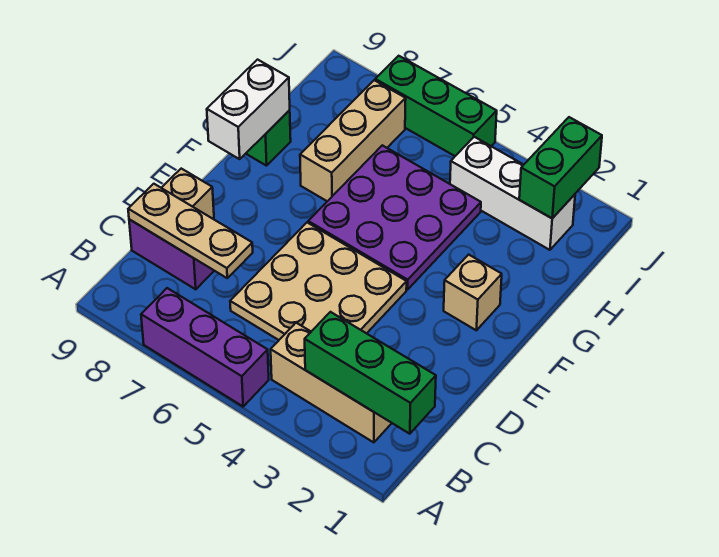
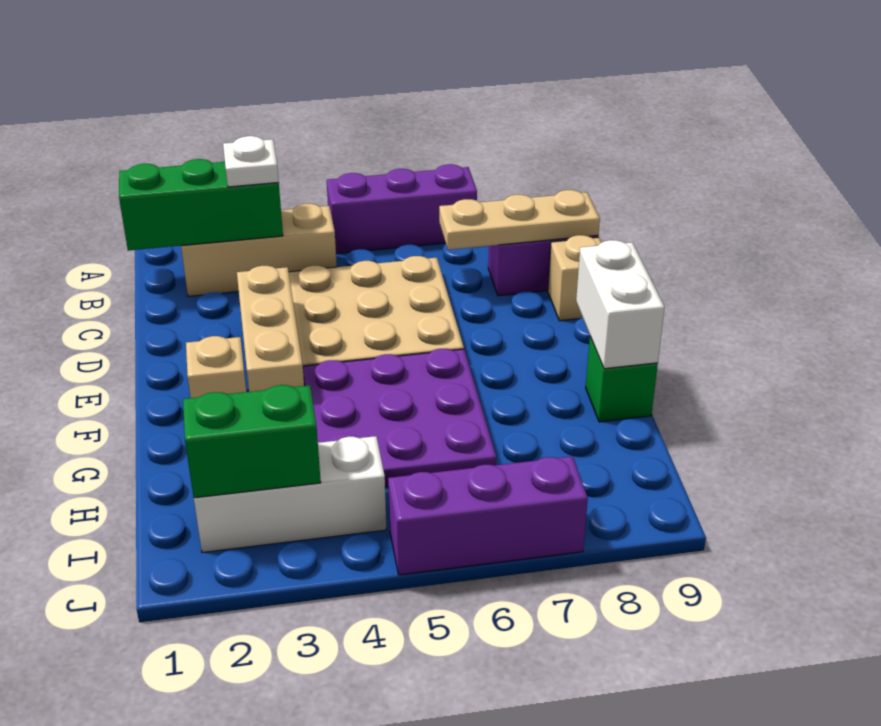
none -> white 1x1 plate [223,136,279,187]
tan 1x3 brick [300,80,406,201] -> tan 1x3 brick moved to [237,266,304,392]
green 1x2 brick [519,117,602,218] -> green 1x2 brick turned to [183,385,321,498]
green 1x3 brick [375,56,497,156] -> purple 1x3 brick [388,456,588,575]

